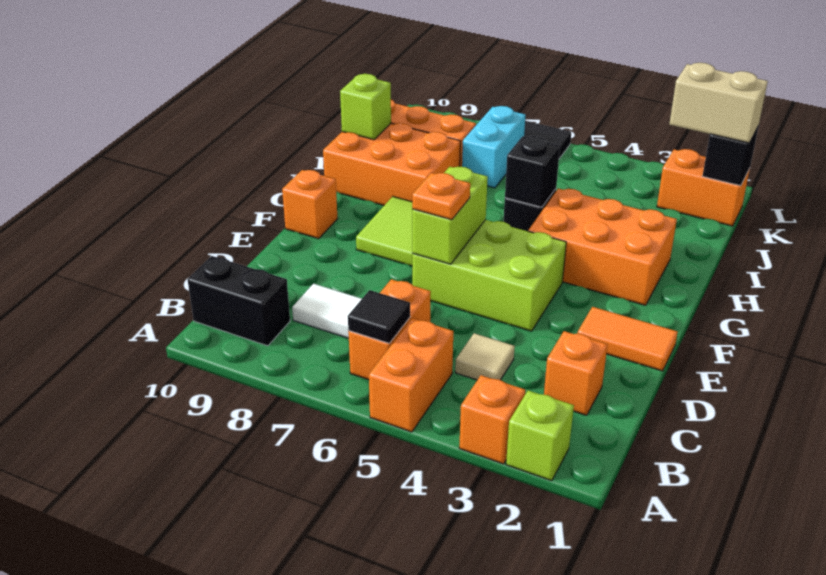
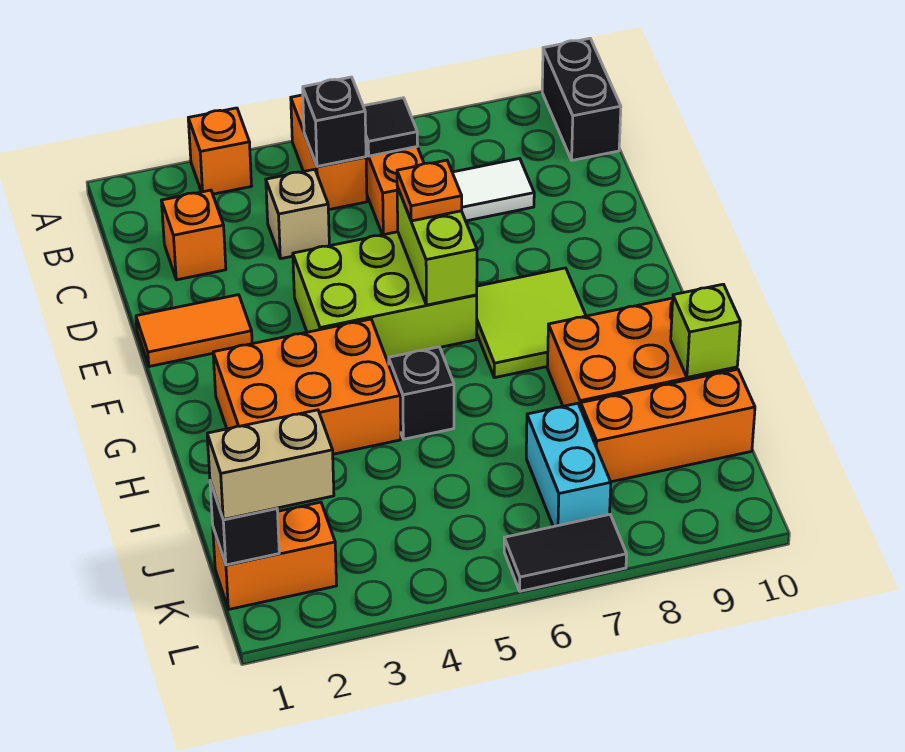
lime 1x1 brick [506,390,574,481] -> none
black 1x2 brick [187,256,290,346] -> black 1x2 brick turned to [542,38,621,160]
tan 1x1 tile [455,333,515,380] -> tan 1x1 brick [266,169,329,259]
orange 1x1 brick [282,170,338,239] -> none
black 1x1 brick [505,136,560,207] -> black 1x1 brick moved to [303,77,366,166]

